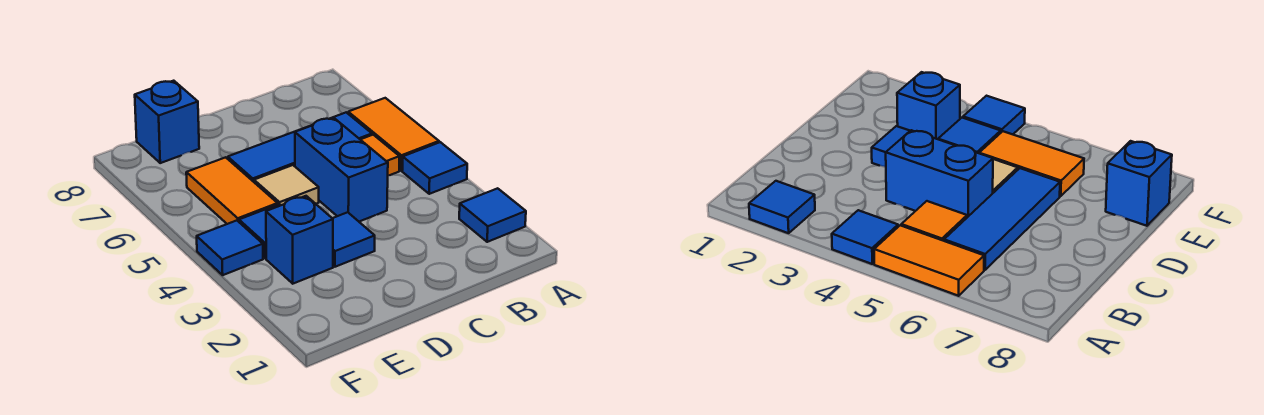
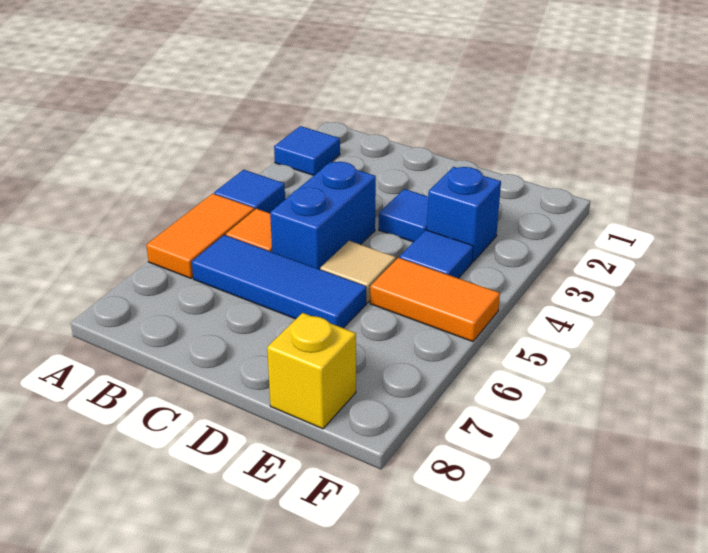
orange 1x2 tile [186,157,278,224] -> orange 1x2 tile turned to [370,258,500,342]
blue 1x1 brick [135,81,199,163] -> yellow 1x1 brick [267,313,356,429]
blue 1x1 tile [197,221,263,275] -> none

